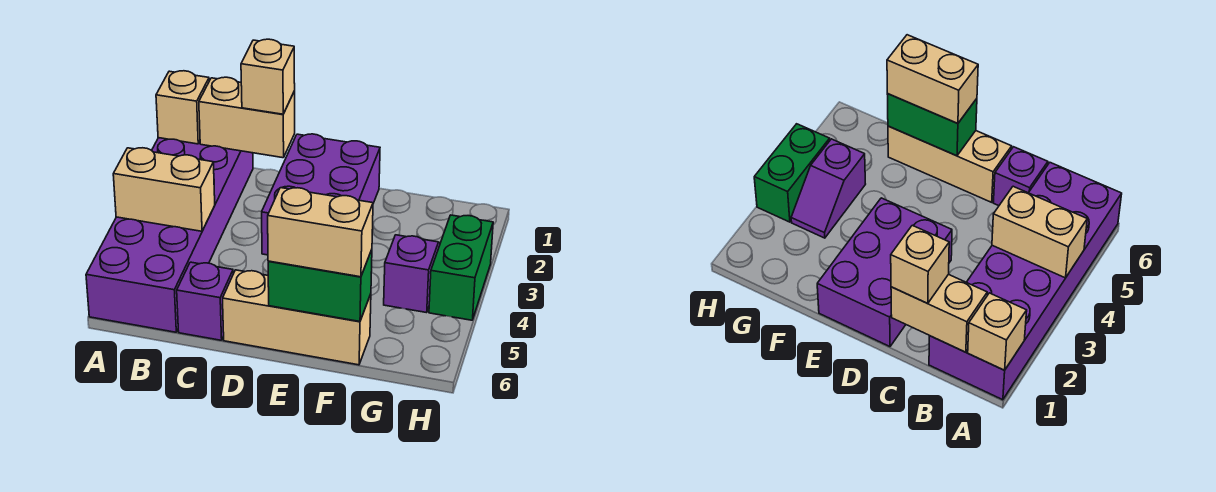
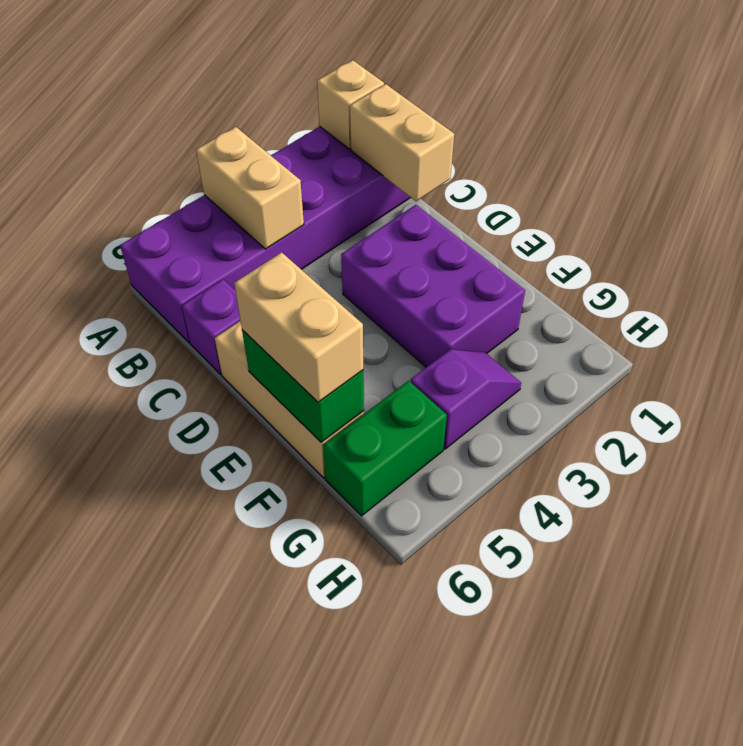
tan 1x1 brick [241,39,295,114] -> none
purple 2x3 brick [262,134,380,255] -> purple 2x3 brick turned to [341,205,525,367]
green 1x2 brick [429,215,493,320] -> green 1x2 brick moved to [323,381,447,516]

